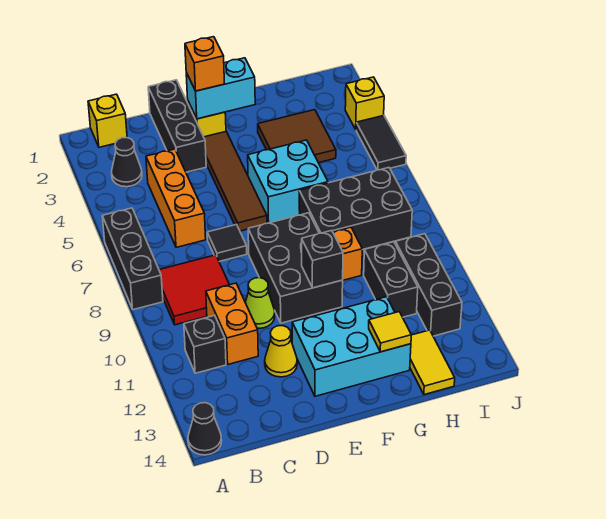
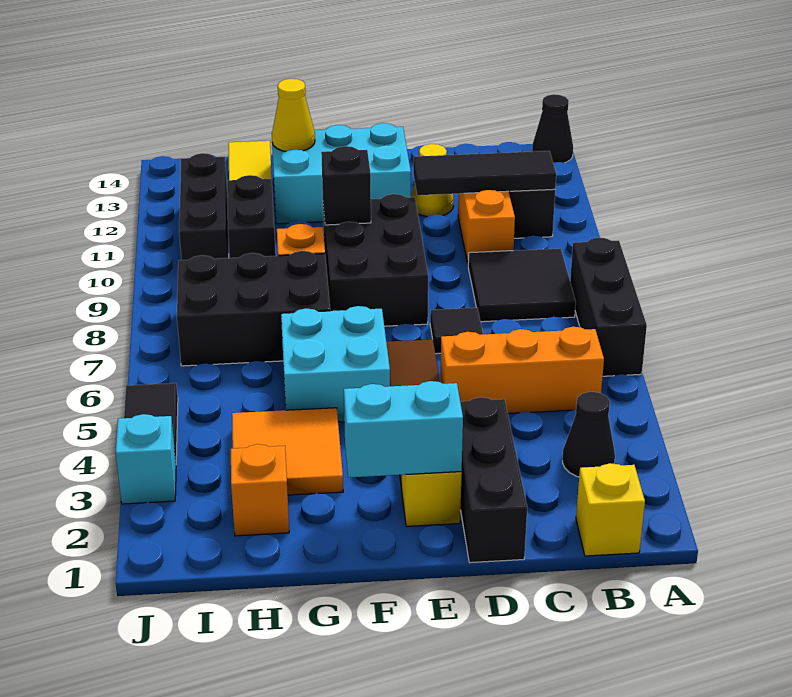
red 2x2 tile [159,255,229,325] -> black 2x2 tile [468,248,576,322]
none -> black 1x3 tile [413,151,556,195]
orange 1x3 brick [146,149,206,247] -> orange 1x3 brick turned to [440,327,604,414]
lime 1x1 cone [245,278,275,328] -> none
orange 1x1 brick [185,37,224,91] -> orange 1x1 brick moved to [231,444,289,536]
brown 2x2 tile [258,110,336,163] -> orange 2x2 tile [232,408,343,495]
yellow 1x1 tile [369,312,411,352] -> yellow 1x1 cone [272,79,315,151]
yellow 1x1 brick [345,77,384,129] -> cyan 1x1 brick [116,414,176,504]

